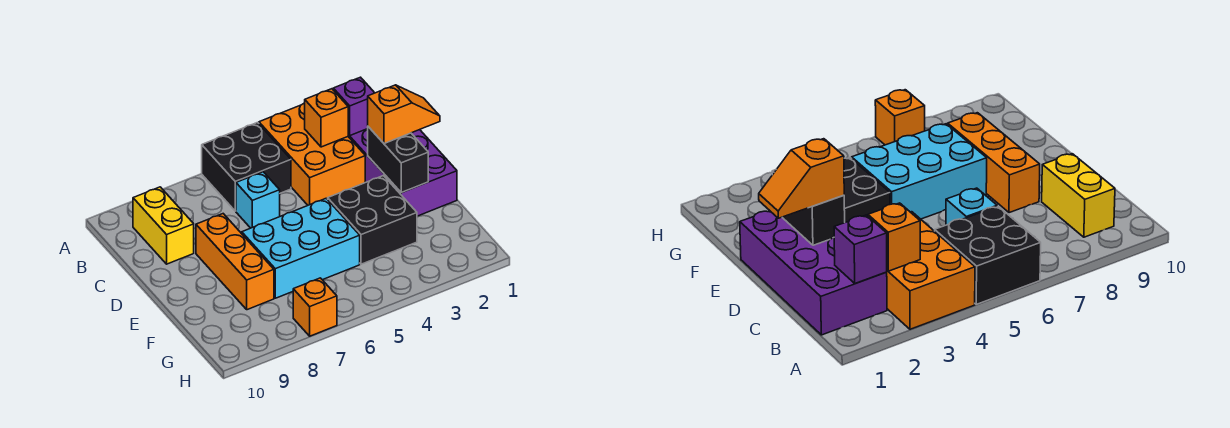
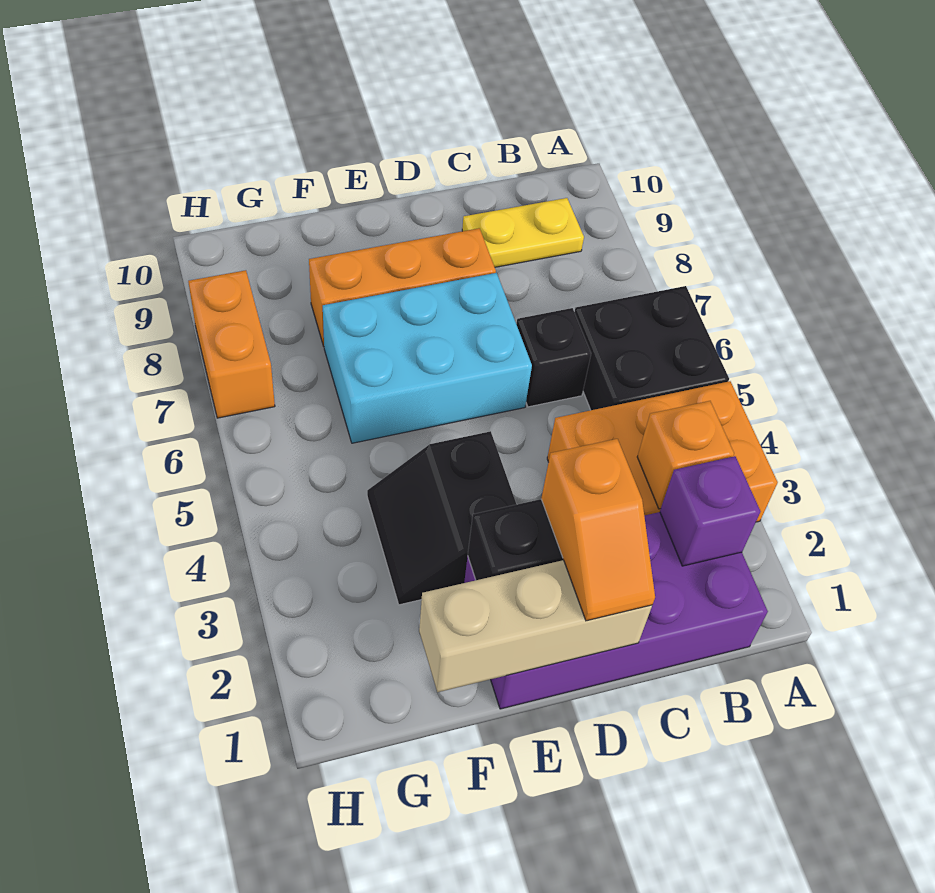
yellow 1x2 brick [133,187,194,264] -> yellow 1x2 plate [462,198,584,267]
cyan 1x1 brick [236,172,280,228] -> black 1x1 brick [516,308,591,407]
none -> tan 1x3 brick [419,560,652,692]
black 2x2 brick [328,176,417,264] -> black 2x2 slope [367,431,517,605]
cyan 2x3 brick [242,199,360,298] -> cyan 2x3 brick turned to [323,273,532,443]
orange 1x1 brick [293,278,337,336] -> orange 1x2 brick [188,270,275,418]

